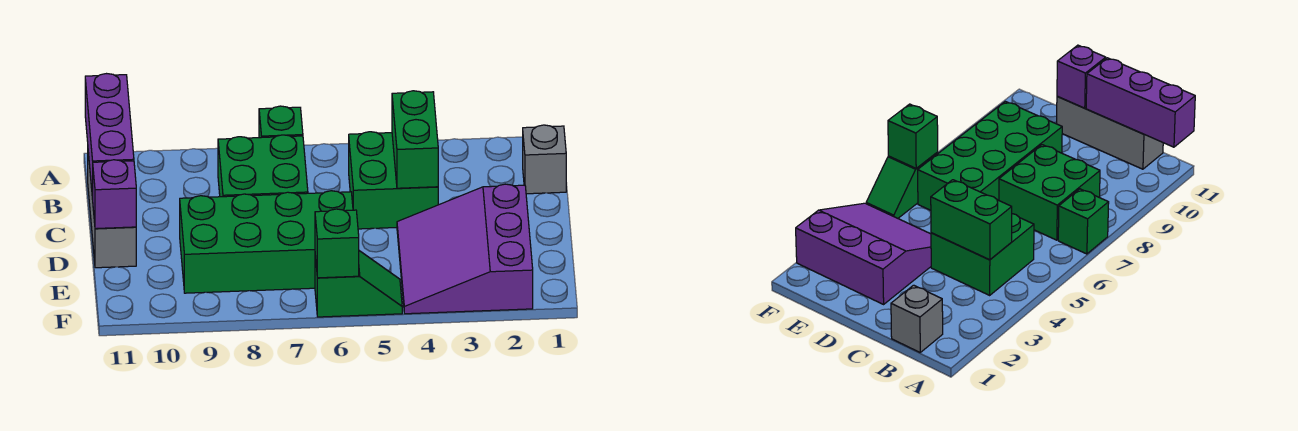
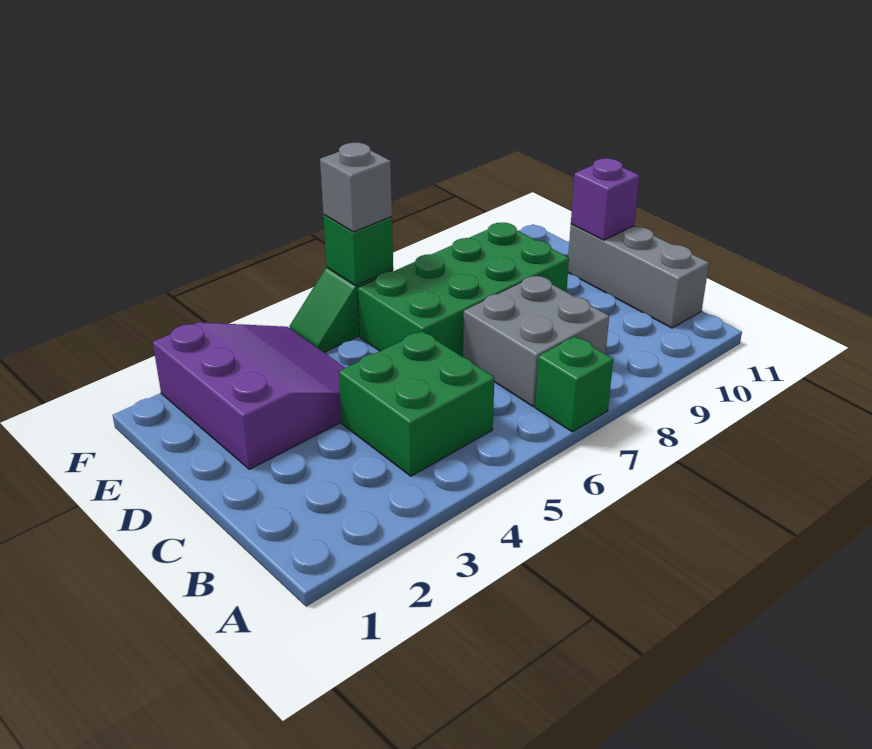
purple 1x3 brick [85,74,134,199] -> none
grey 1x1 brick [523,125,566,194] -> grey 1x1 brick moved to [320,142,392,232]
green 1x2 brick [392,91,438,188] -> none
green 2x2 brick [218,135,308,197] -> grey 2x2 brick [463,276,609,407]

